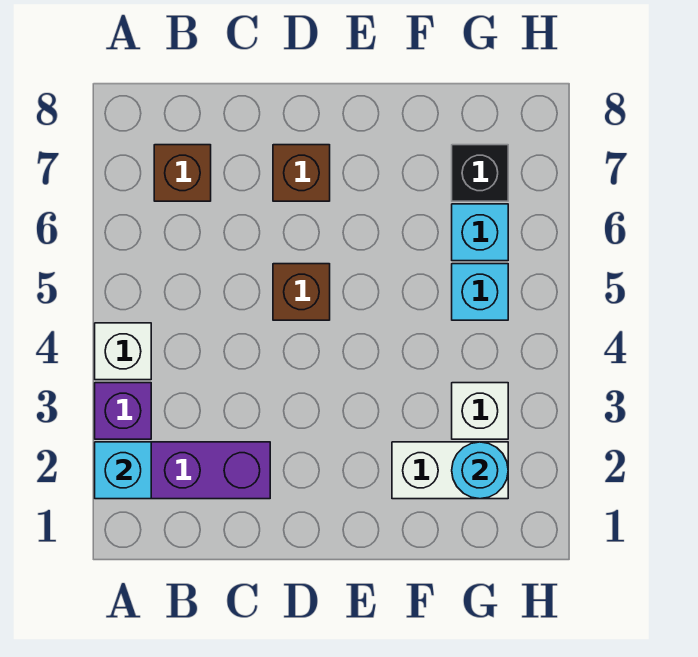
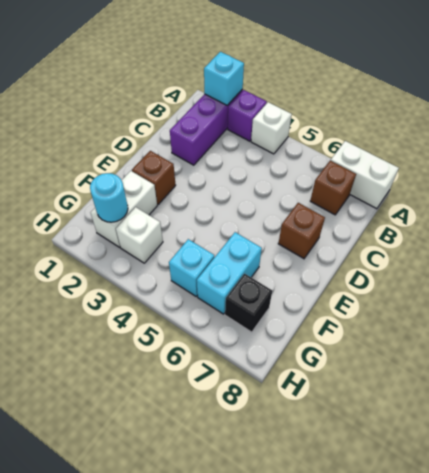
none -> white 1x2 brick [331,141,399,209]
brown 1x1 brick [273,264,330,320] -> brown 1x1 brick moved to [132,151,176,204]
cyan 1x1 brick [452,204,508,261] -> cyan 1x2 brick [197,232,262,314]

